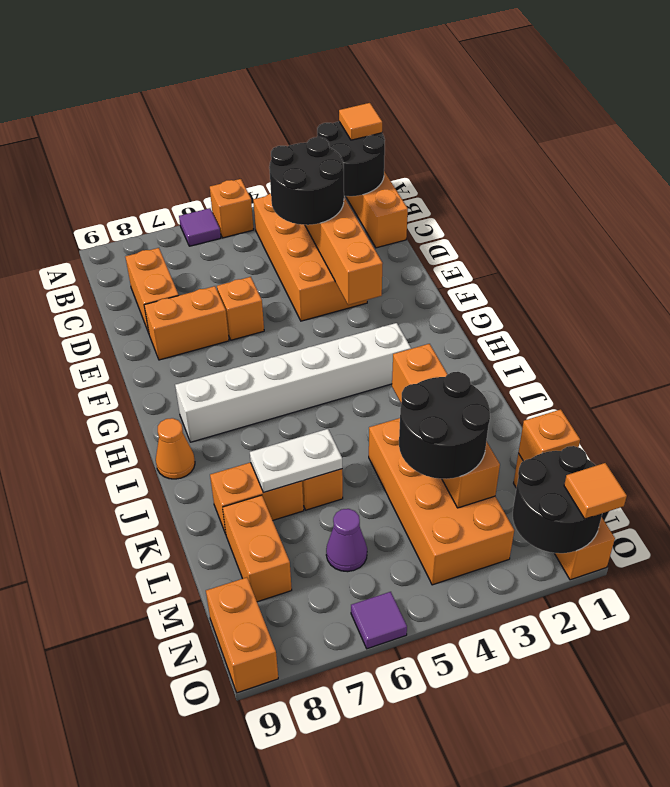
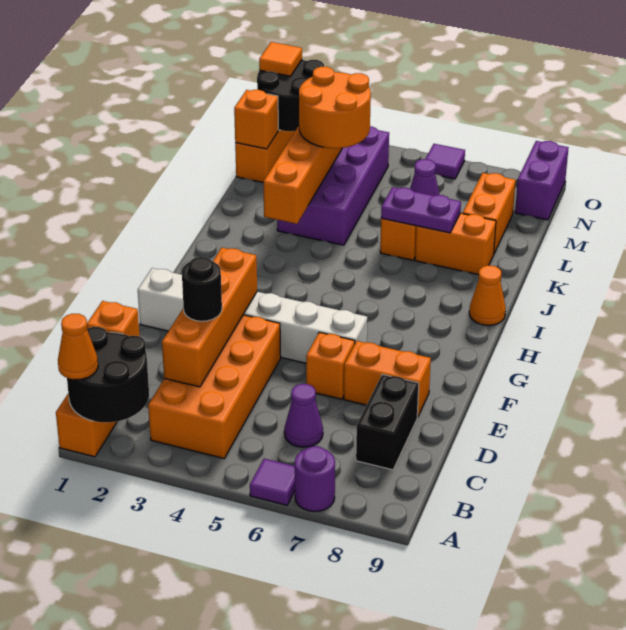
orange 1x1 tile [339,103,382,140] -> orange 1x1 cone [58,314,98,380]
orange 1x1 brick [210,179,254,238] -> orange 1x1 brick moved to [87,301,140,337]
none -> purple 1x1 round brick [295,446,335,512]
black 2x2 round brick [269,137,344,225] -> black 1x1 round brick [182,257,222,321]
none -> purple 1x1 cone [284,384,323,447]
orange 1x2 brick [125,248,179,333] -> black 1x2 brick [356,374,419,470]
white 1x6 brick [175,323,411,442] -> white 1x6 brick moved to [138,268,367,363]
orange 2x4 brick [369,418,514,585] -> purple 2x4 brick [277,126,389,245]
white 1x2 plate [250,429,342,493] -> purple 1x2 plate [381,187,461,233]
black 2x2 round brick [399,372,490,479] -> orange 2x2 round brick [299,67,371,148]
orange 1x2 brick [206,577,278,693] -> purple 1x2 brick [515,141,568,220]

